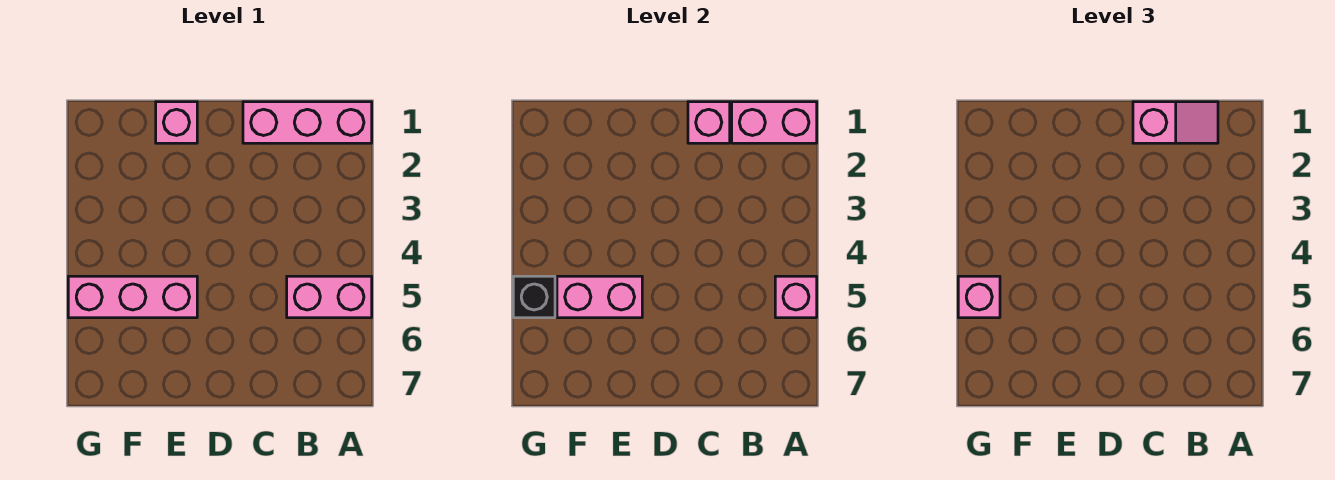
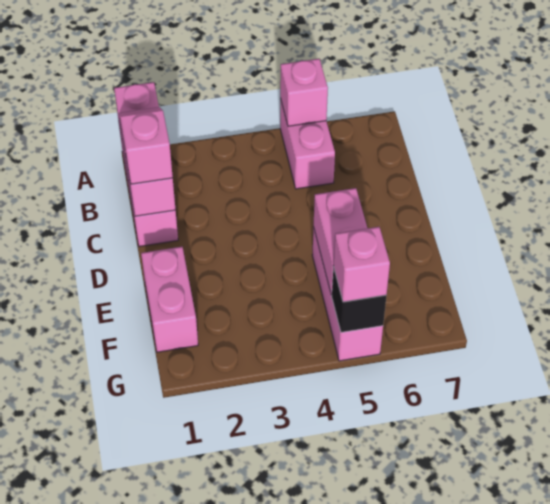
pink 1x1 brick [156,102,197,143] -> pink 1x2 brick [141,247,198,352]

